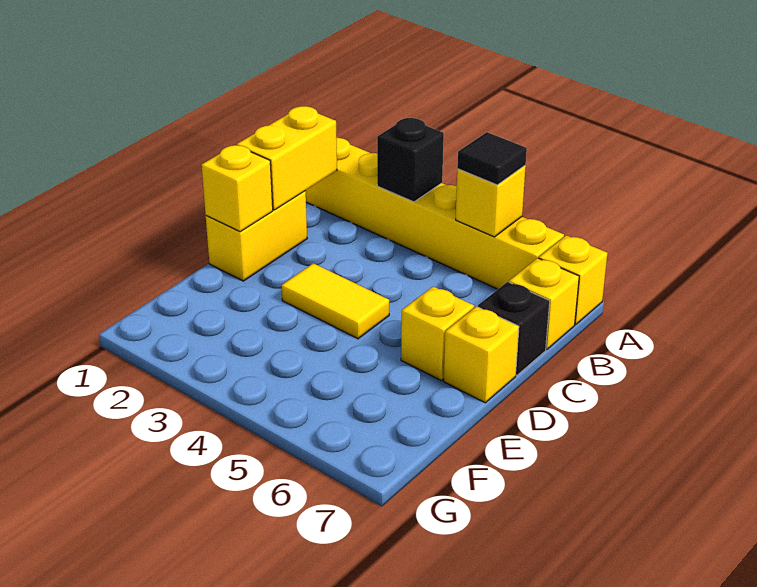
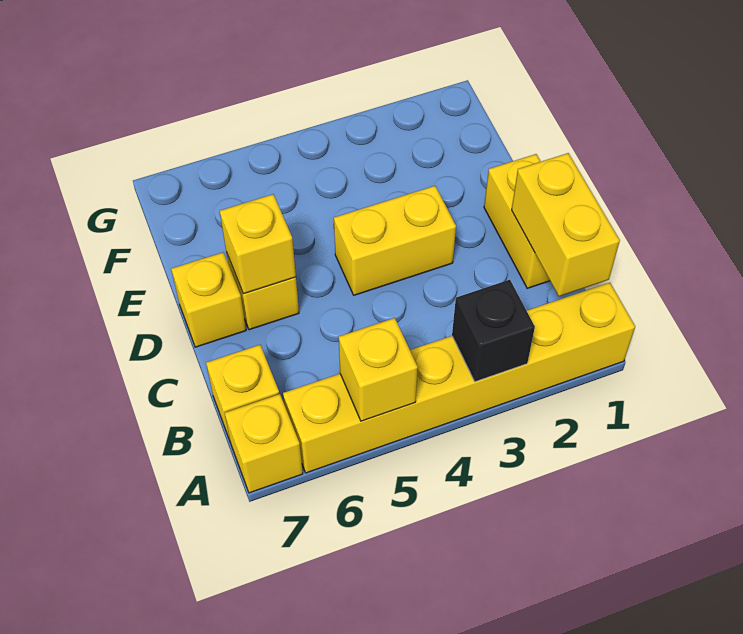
black 1x1 tile [457,132,527,185] -> none
black 1x1 brick [478,282,550,375] -> none
yellow 1x1 brick [201,145,273,232] -> yellow 1x1 brick moved to [220,194,296,294]
yellow 1x2 tile [282,263,389,339] -> yellow 1x2 brick [334,186,456,295]

